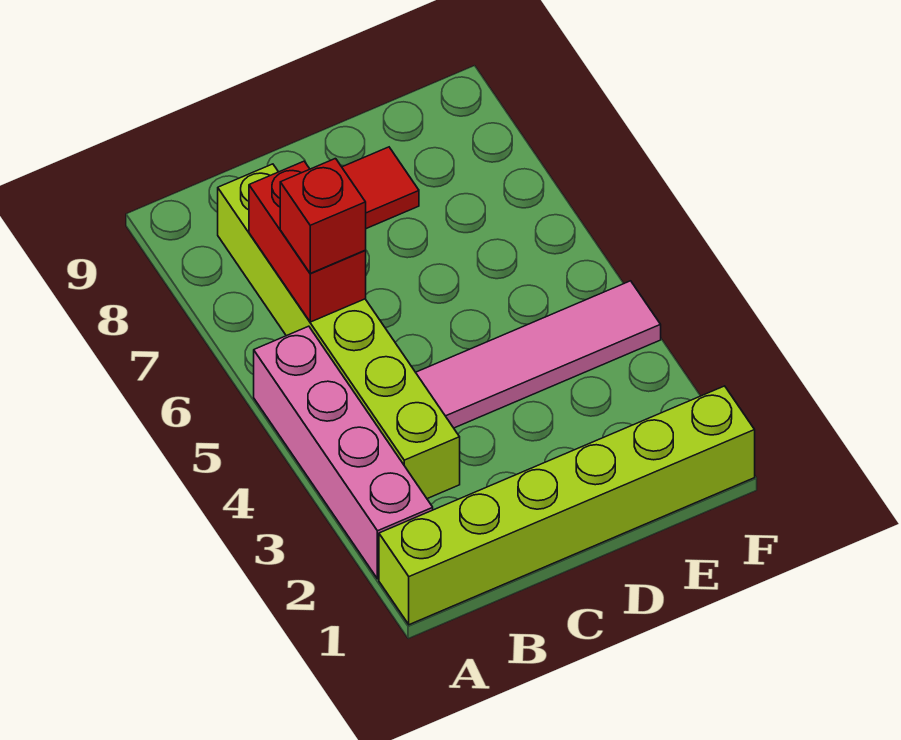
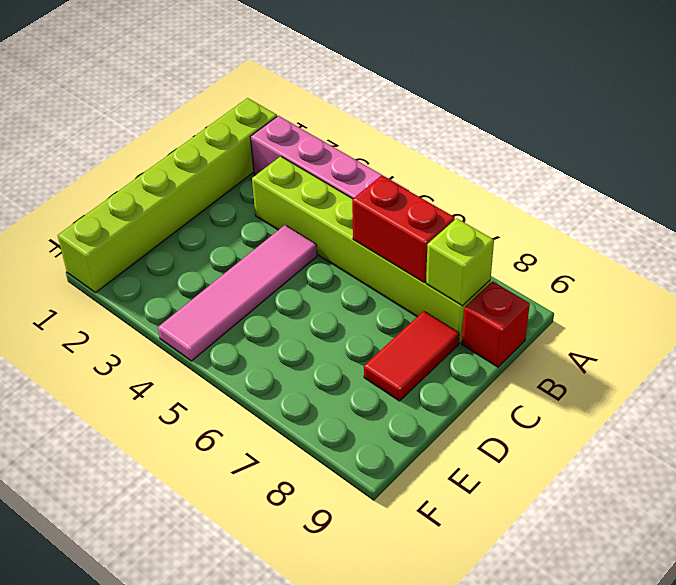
red 1x1 brick [280,159,366,273] -> red 1x1 brick moved to [462,281,530,367]
none -> lime 1x1 brick [426,218,494,306]

